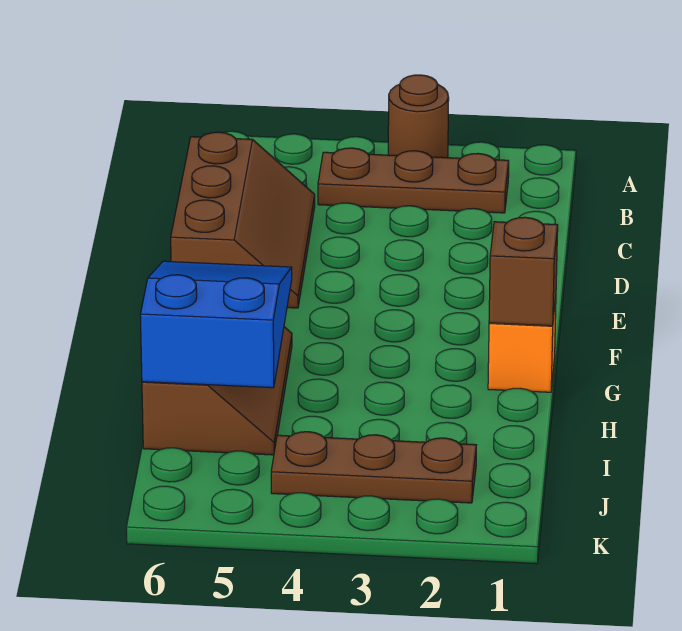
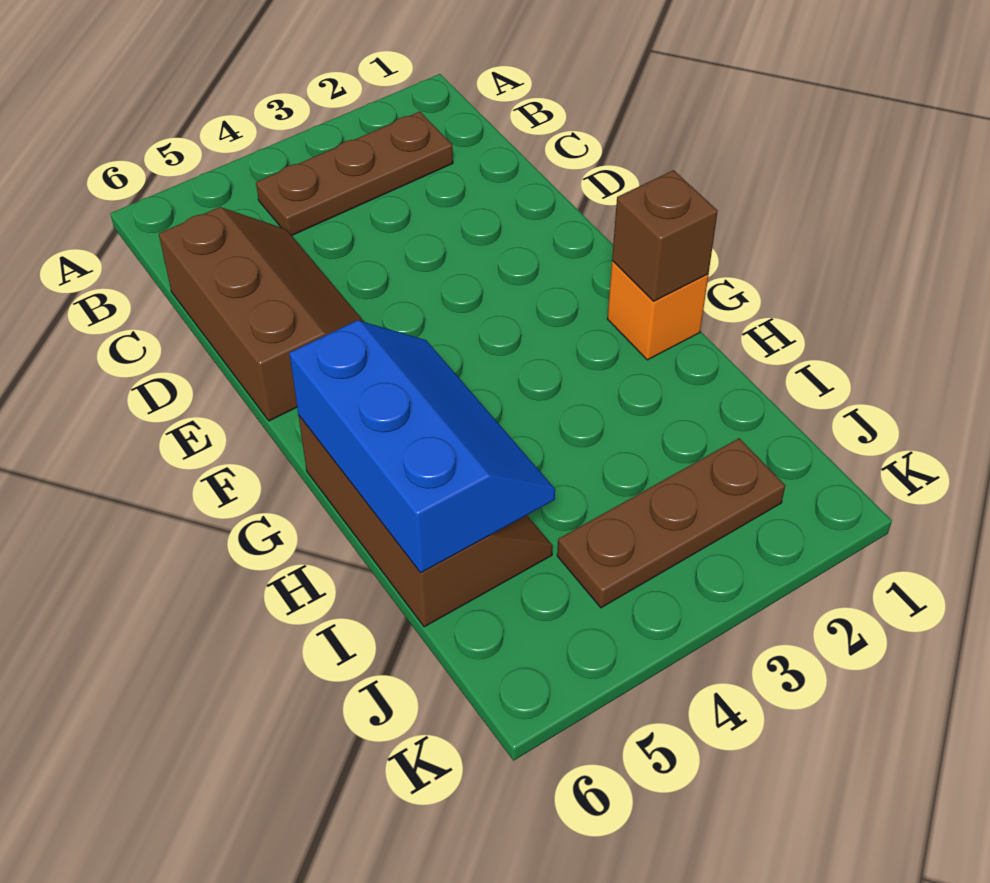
brown 1x1 round brick [388,75,449,158] -> none
blue 2x3 slope [140,261,292,388] -> blue 2x3 slope turned to [289,320,555,573]

